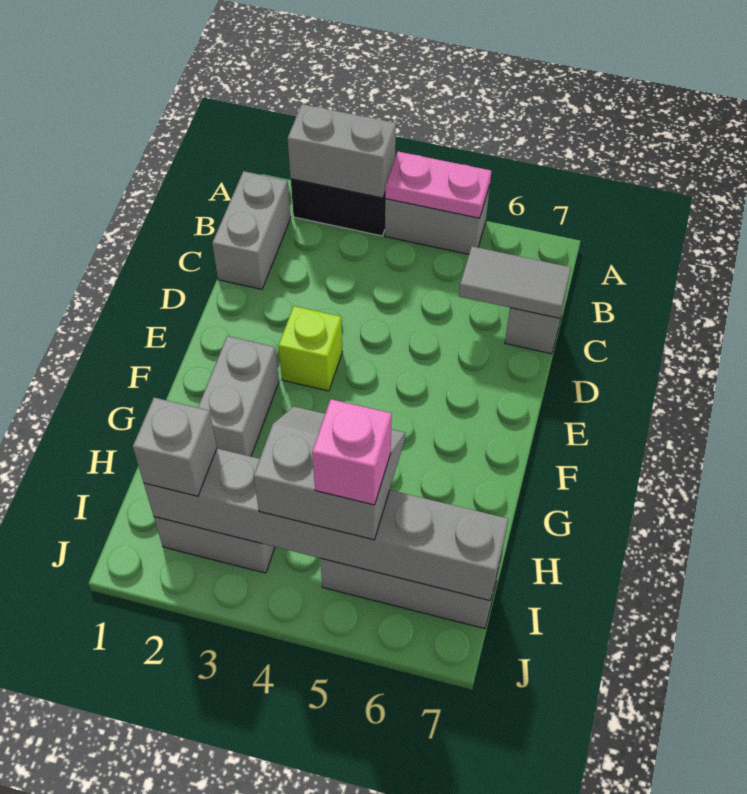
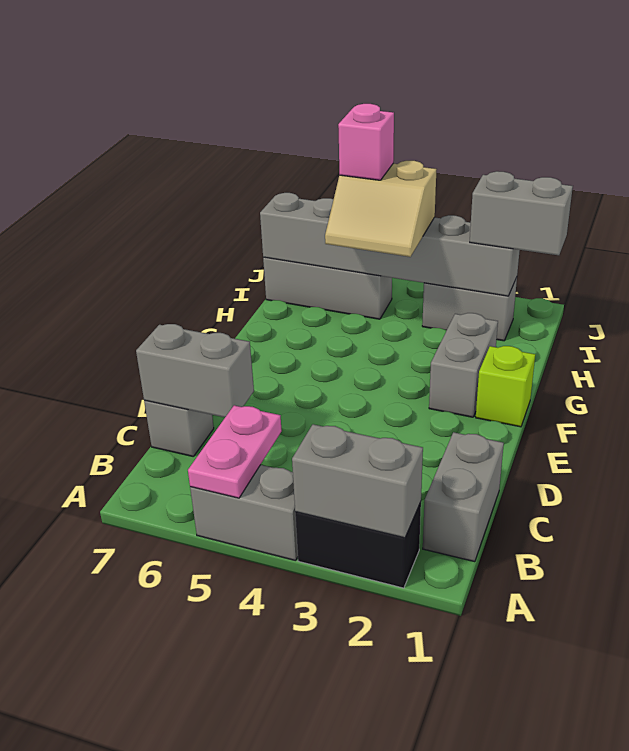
pink 1x2 plate [385,152,491,218] -> pink 1x2 plate turned to [188,405,282,498]
grey 1x2 tile [459,246,571,318] -> grey 1x2 brick [136,324,254,417]
lime 1x1 brick [279,306,342,391] -> lime 1x1 brick moved to [476,346,535,427]
grey 2x2 slope [254,406,405,540] -> tan 2x2 slope [325,161,437,257]
grey 1x1 brick [133,398,217,496] -> grey 1x2 brick [470,171,573,255]

